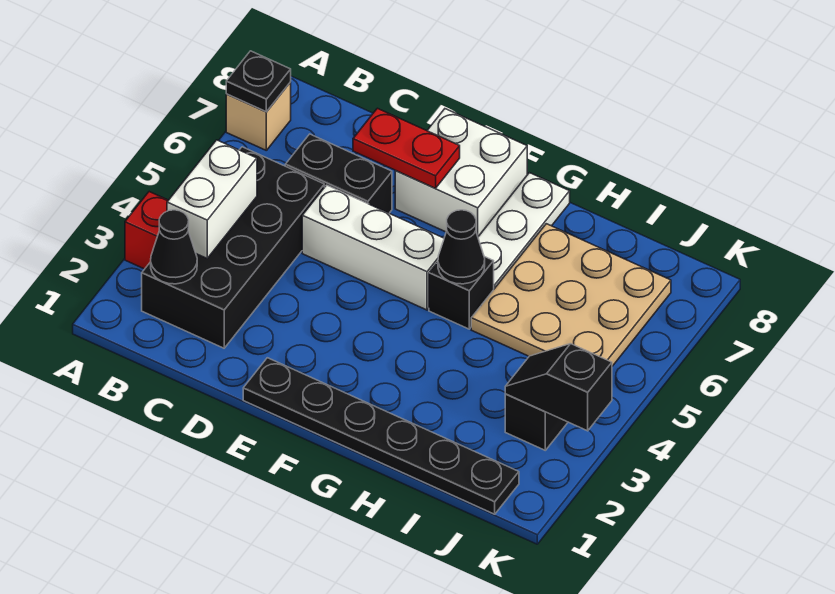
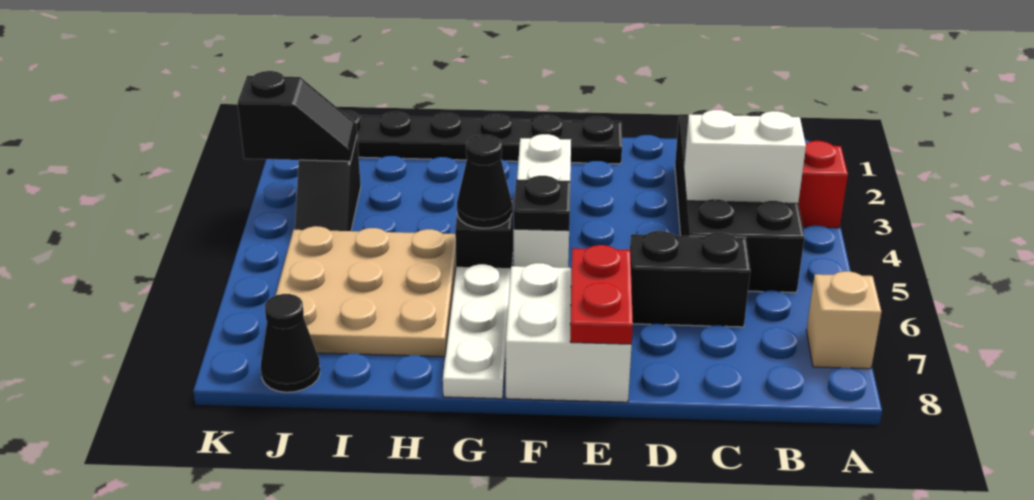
black 1x1 plate [226,51,291,112] -> black 1x1 plate moved to [514,176,570,231]
black 1x1 cone [151,210,197,284] -> black 1x1 cone moved to [261,294,320,392]
white 1x2 brick [167,140,257,258] -> white 1x2 brick turned to [684,110,806,203]
white 1x3 brick [302,185,444,310] -> white 1x3 brick turned to [514,134,571,268]
red 1x2 plate [353,108,460,188] -> red 1x2 plate turned to [570,245,633,344]

